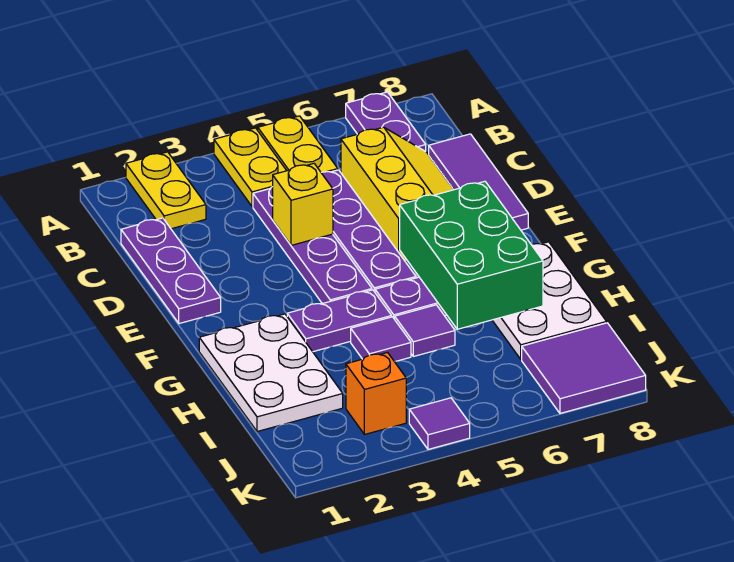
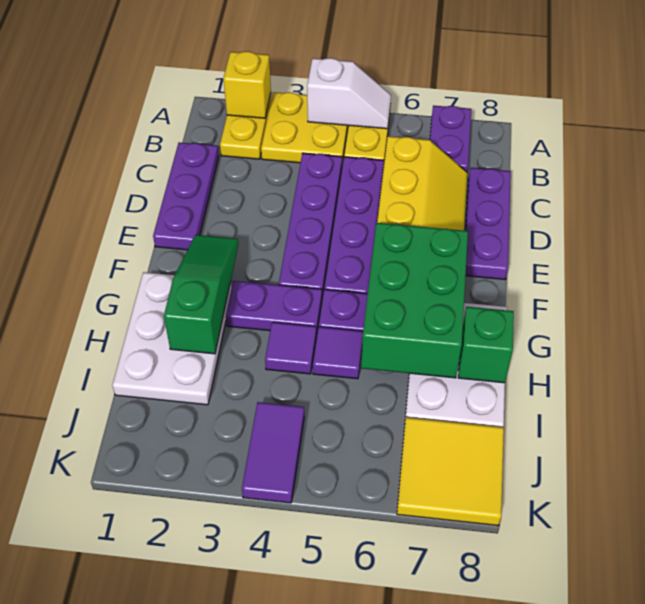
yellow 1x2 plate [214,128,287,207] -> yellow 2x2 plate [261,92,348,163]
none -> white 1x2 slope [307,58,391,129]
purple 1x3 tile [429,134,528,230] -> purple 1x3 plate [466,168,511,279]
yellow 1x1 brick [273,164,333,245] -> yellow 1x1 brick moved to [224,51,271,118]
none -> green 1x3 slope [164,235,238,354]
none -> green 1x1 brick [458,307,514,383]
orange 1x1 brick [346,353,406,435] -> none
purple 2x2 tile [522,323,646,413] -> yellow 2x2 tile [397,417,504,526]
purple 1x1 tile [409,398,470,449] -> purple 1x2 tile [242,402,304,503]

